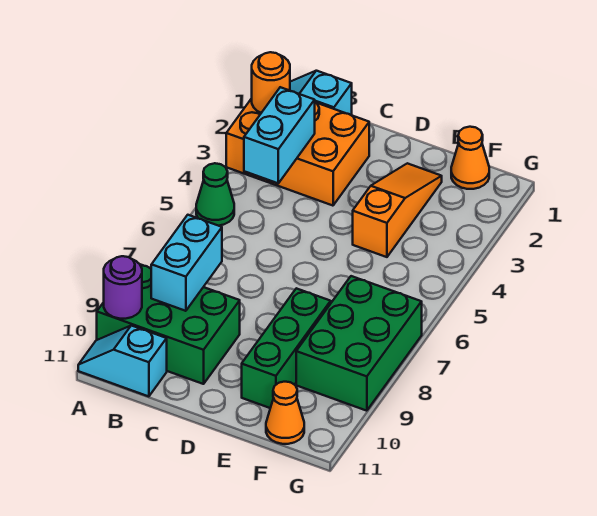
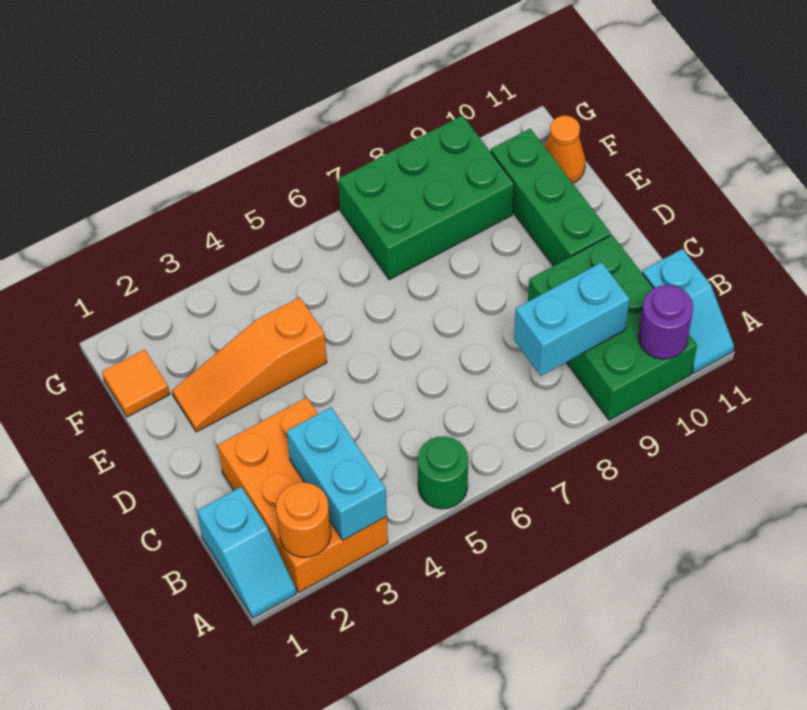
green 1x1 cone [196,163,234,226] -> green 1x1 round brick [418,436,468,509]
cyan 1x2 brick [244,87,315,183] -> cyan 1x2 brick turned to [287,407,387,540]
green 1x3 brick [242,288,331,408] -> green 1x3 brick turned to [491,129,611,266]
orange 1x1 cone [451,127,489,189] -> orange 1x1 tile [102,349,170,417]

